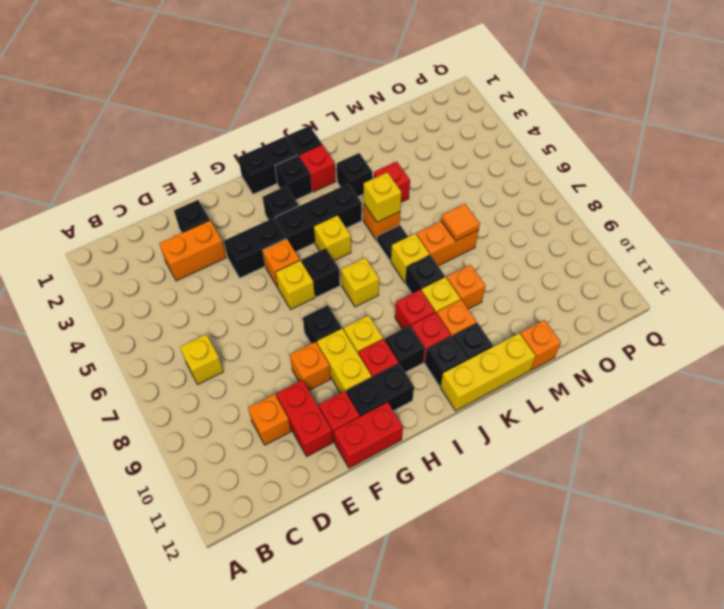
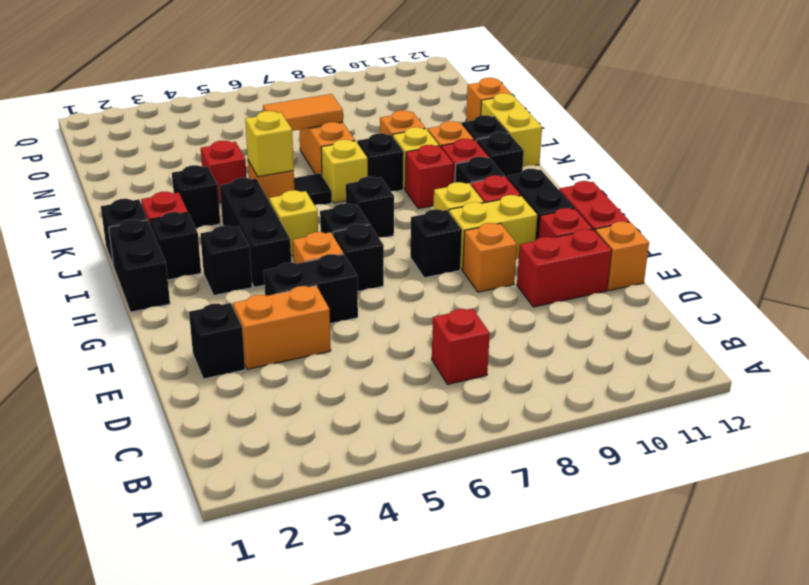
yellow 1x1 brick [180,334,223,384] -> red 1x1 brick [432,308,490,384]
orange 1x2 brick [159,220,226,281] -> orange 1x2 brick turned to [233,286,331,369]
orange 1x1 brick [248,394,291,445] -> orange 1x1 brick moved to [595,222,649,291]
black 1x2 brick [224,218,286,278] -> black 1x2 brick turned to [264,254,358,324]
yellow 1x1 brick [276,260,315,309] -> black 1x1 brick [333,224,384,291]
yellow 1x1 brick [341,258,379,307] -> black 1x1 brick [346,177,394,237]
yellow 1x3 brick [440,333,536,411] -> yellow 1x2 brick [481,93,542,167]
orange 1x1 tile [441,204,480,241] -> orange 1x2 tile [263,94,343,131]

